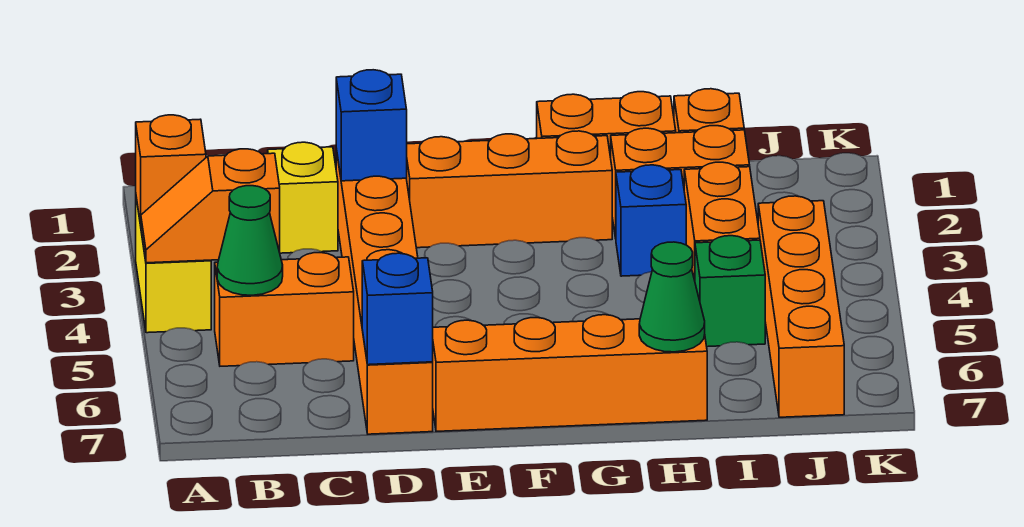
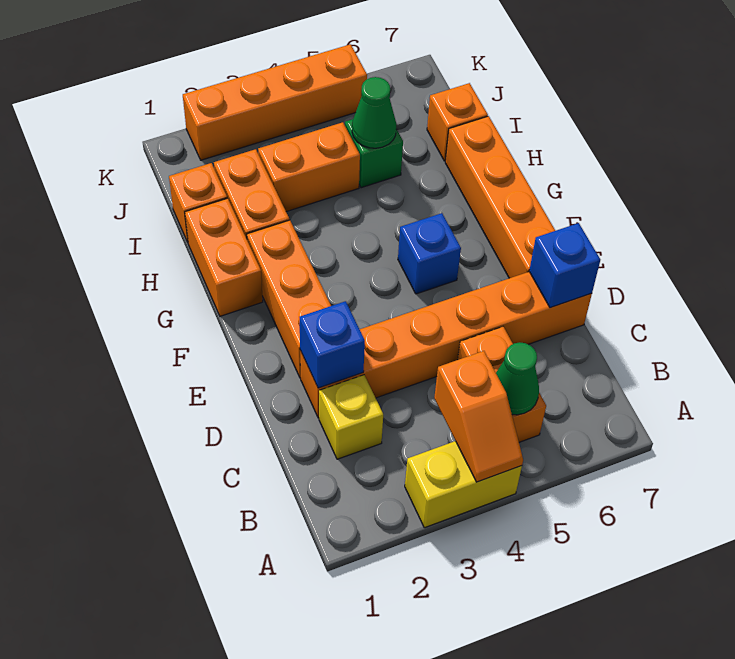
orange 1x1 brick [136,115,206,226] -> orange 1x1 brick moved to [427,83,488,161]
blue 1x1 brick [616,165,686,276] -> blue 1x1 brick moved to [398,213,461,294]
green 1x1 cone [639,242,705,352] -> green 1x1 cone moved to [352,77,396,148]
orange 1x4 brick [758,196,844,417] -> orange 1x4 brick moved to [183,44,367,160]

